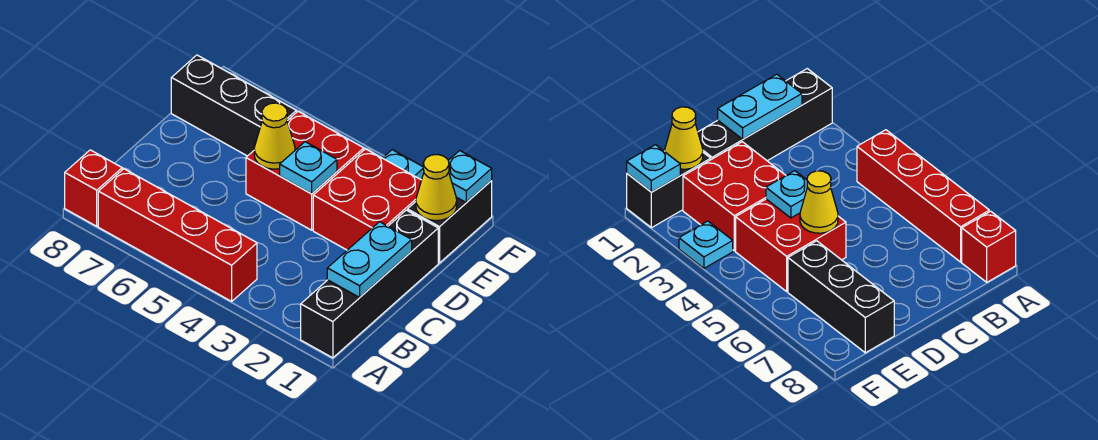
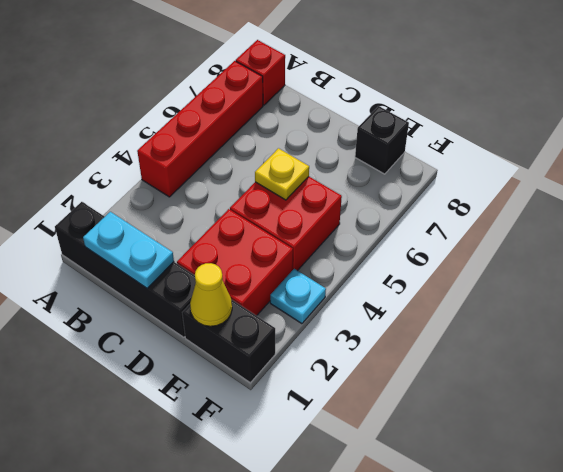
cyan 1x1 plate [280,142,337,194] -> none
yellow 1x1 cone [254,103,295,169] -> yellow 1x1 plate [255,148,309,200]
black 1x3 brick [171,55,296,156] -> black 1x1 brick [355,106,409,174]
cyan 1x1 plate [448,151,492,203] -> none

